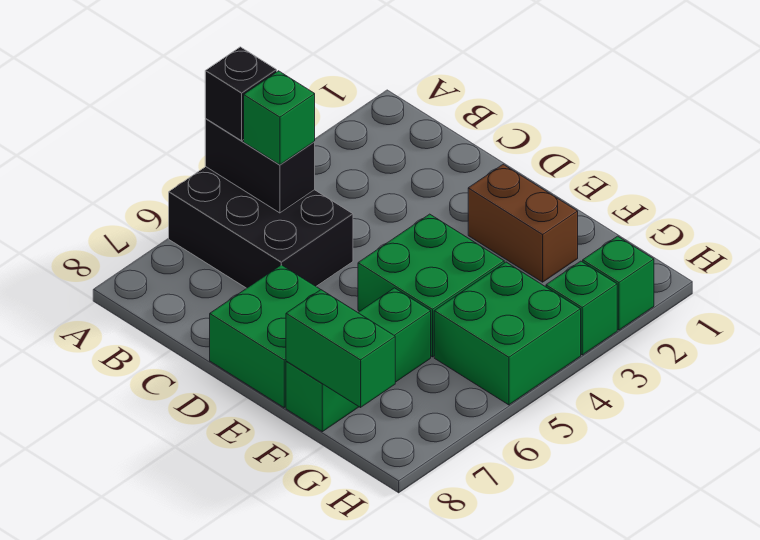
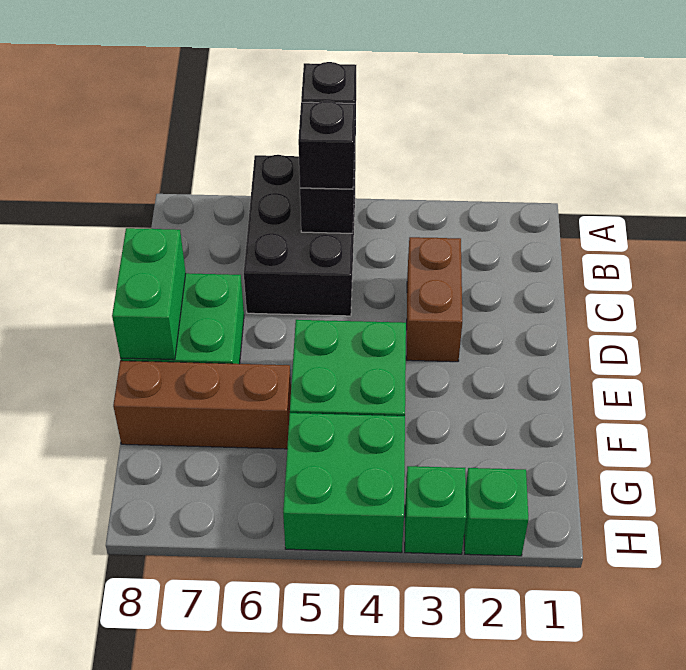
green 1x1 brick [244,71,315,165] -> black 1x1 brick [298,101,355,189]
brown 1x2 brick [468,164,578,282] -> brown 1x2 brick moved to [406,237,462,362]
green 1x3 brick [286,288,431,432] -> brown 1x3 brick [113,361,291,449]
green 1x2 brick [286,290,395,407] -> green 1x2 brick moved to [112,228,186,360]

